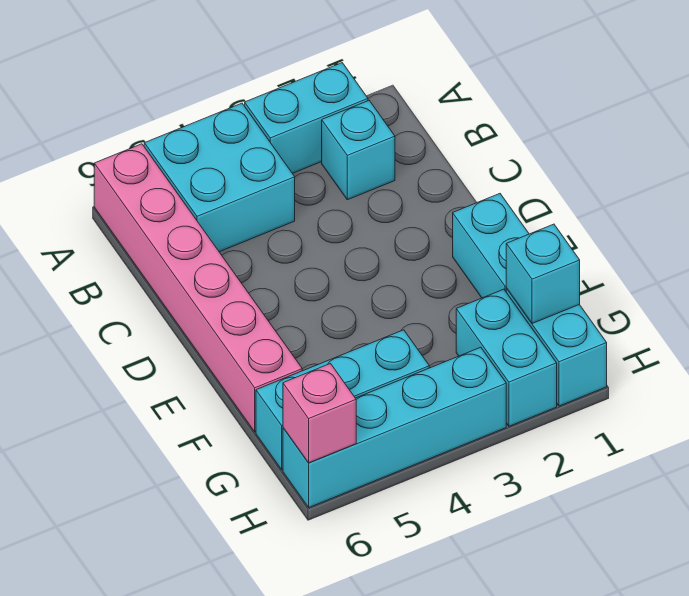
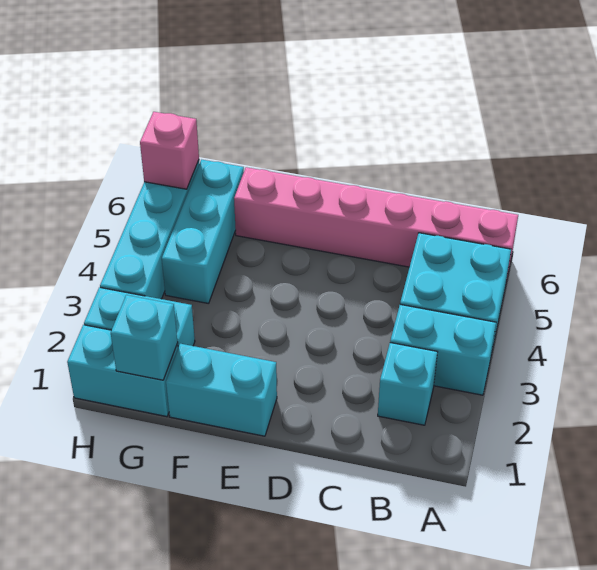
cyan 1x2 brick [245,63,368,173] -> cyan 1x2 brick turned to [390,304,496,395]

